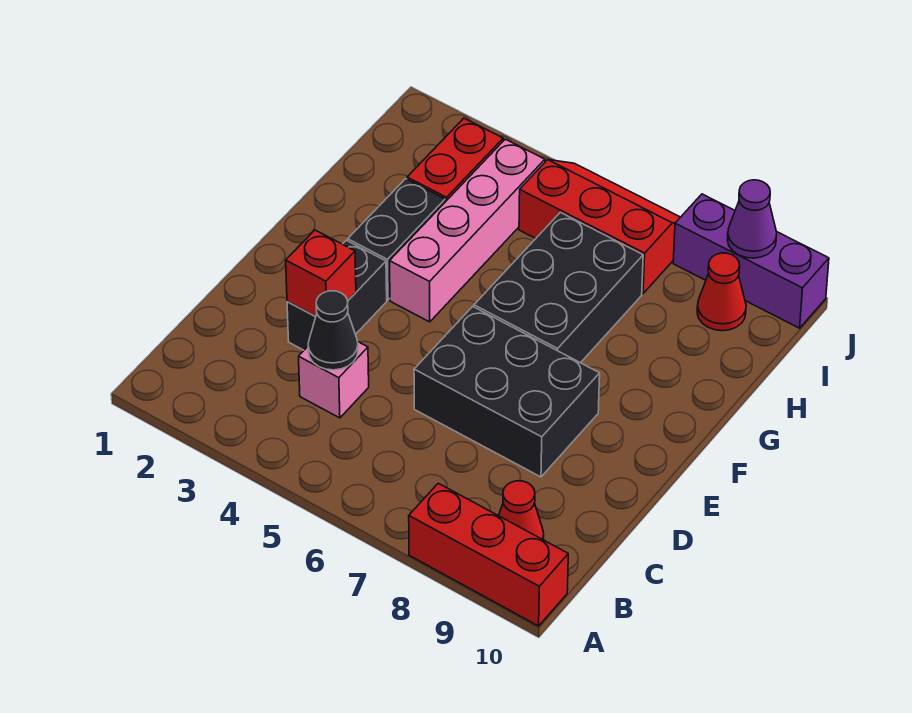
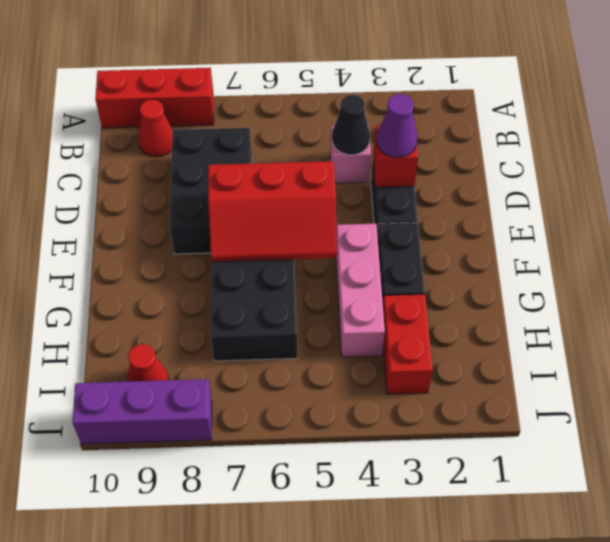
black 2x3 brick [414,307,600,477] -> black 2x3 brick turned to [170,128,252,254]
pink 1x4 brick [390,139,545,322] -> pink 1x3 brick [336,224,385,357]
red 2x3 slope [519,160,680,294] -> red 2x3 slope moved to [208,161,337,262]
purple 1x1 cone [727,180,777,258] -> purple 1x1 cone moved to [377,94,417,158]

